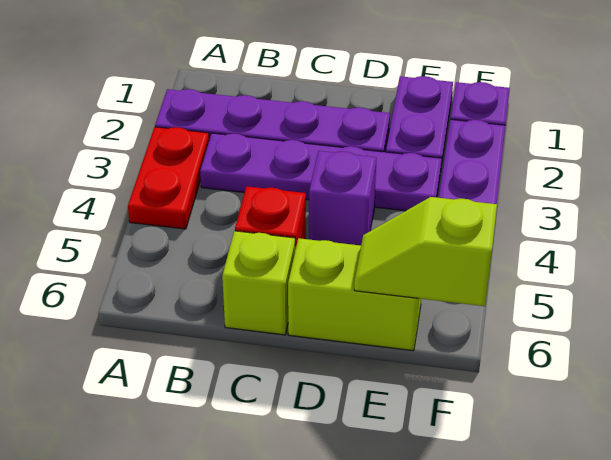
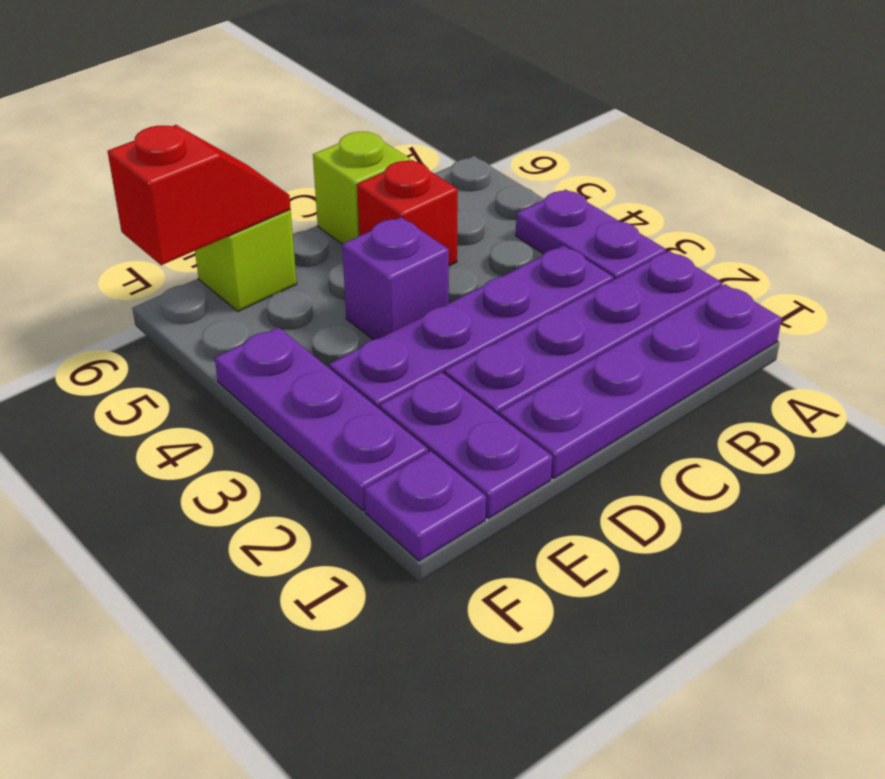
none -> purple 1x4 plate [499,284,782,478]
red 1x2 plate [128,127,209,229] -> purple 1x2 plate [516,190,666,280]
lime 1x2 brick [288,238,421,351] -> lime 1x1 brick [195,210,297,311]
lime 1x2 slope [354,197,497,306] -> red 1x2 slope [108,125,291,265]

